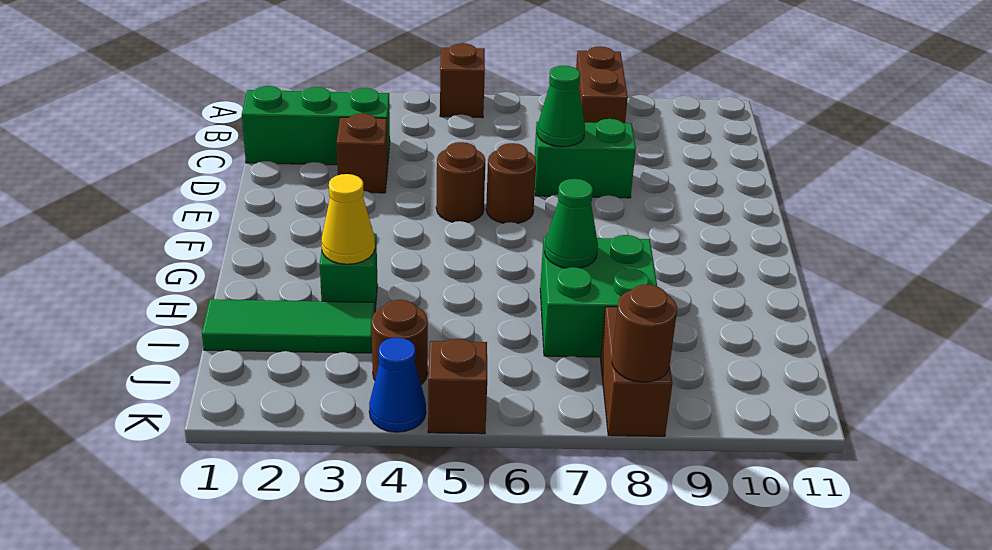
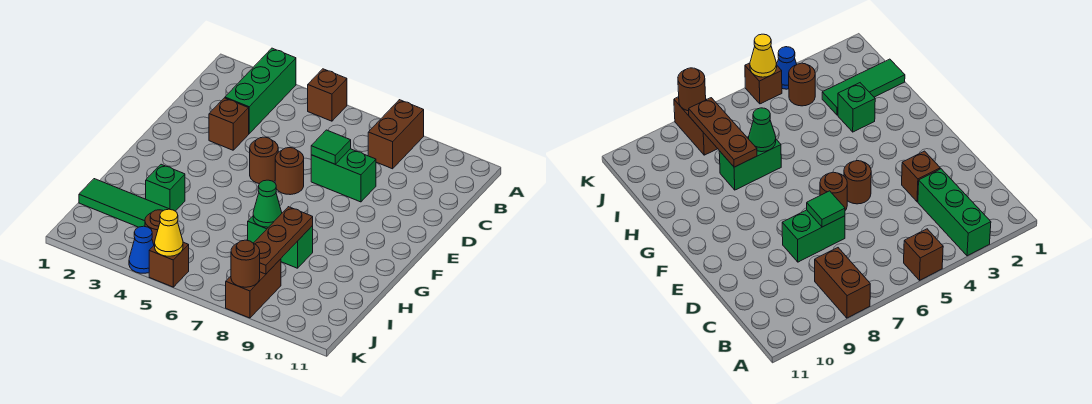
green 1x3 brick [242,86,390,165] -> green 1x3 brick turned to [225,48,296,134]
green 1x1 cone [537,66,585,147] -> green 1x1 tile [311,130,351,164]
yellow 1x1 cone [321,174,375,264] -> yellow 1x1 cone moved to [155,209,183,256]
green 2x2 brick [540,235,657,357] -> green 1x2 brick [248,216,313,268]
none -> brown 1x3 plate [254,207,313,274]

